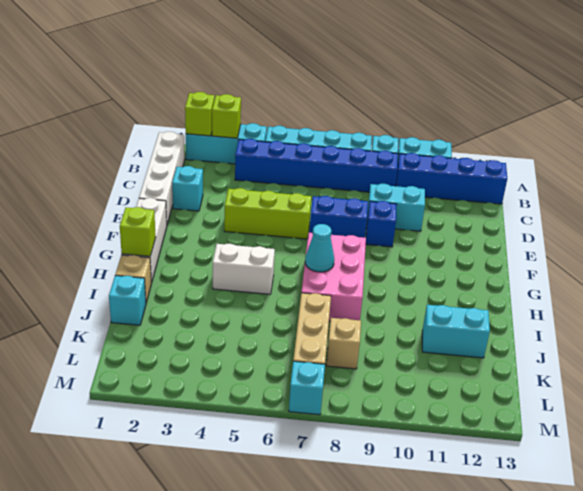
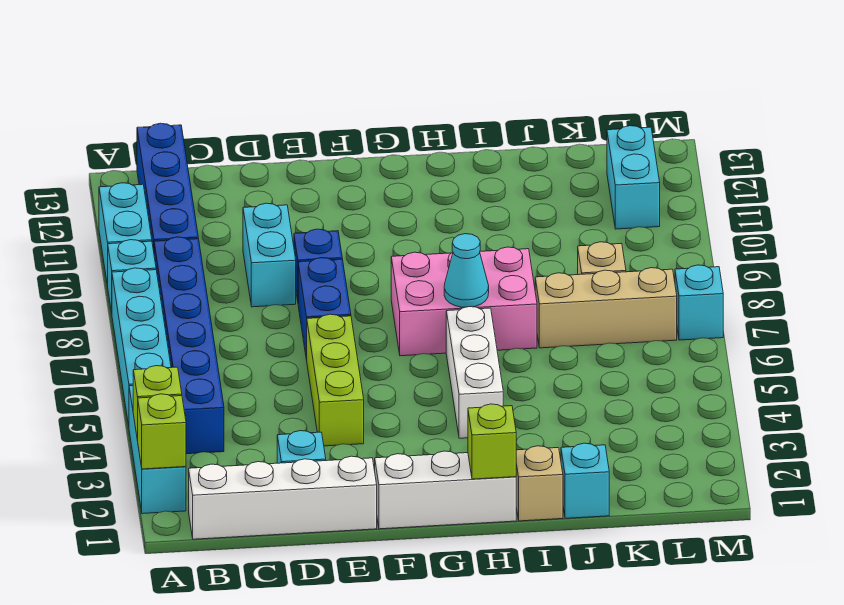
white 1x2 brick [213,244,275,294] -> white 1x3 brick [446,307,503,438]
cyan 1x2 brick [422,305,490,358] -> cyan 1x2 brick moved to [607,126,660,229]

